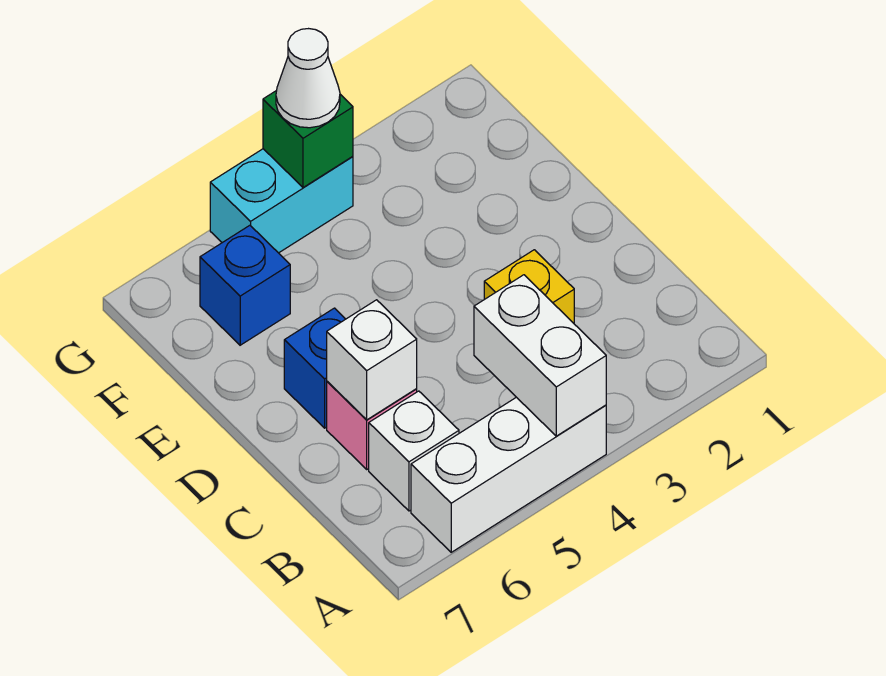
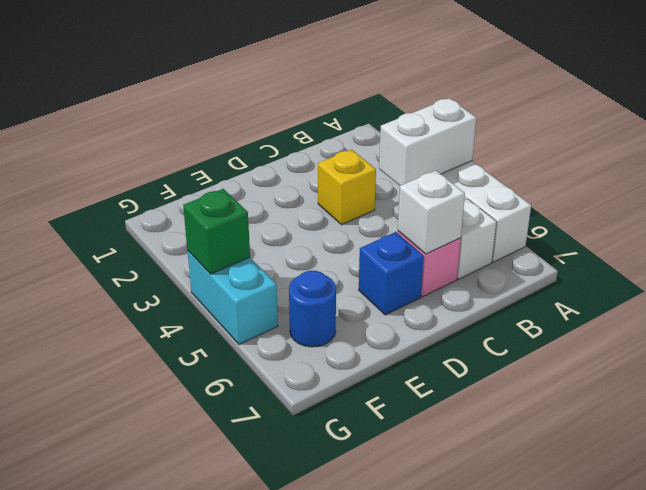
blue 1x1 brick [200,225,290,345] -> blue 1x1 round brick [289,271,336,347]
white 1x1 cone [276,29,340,128] -> none

